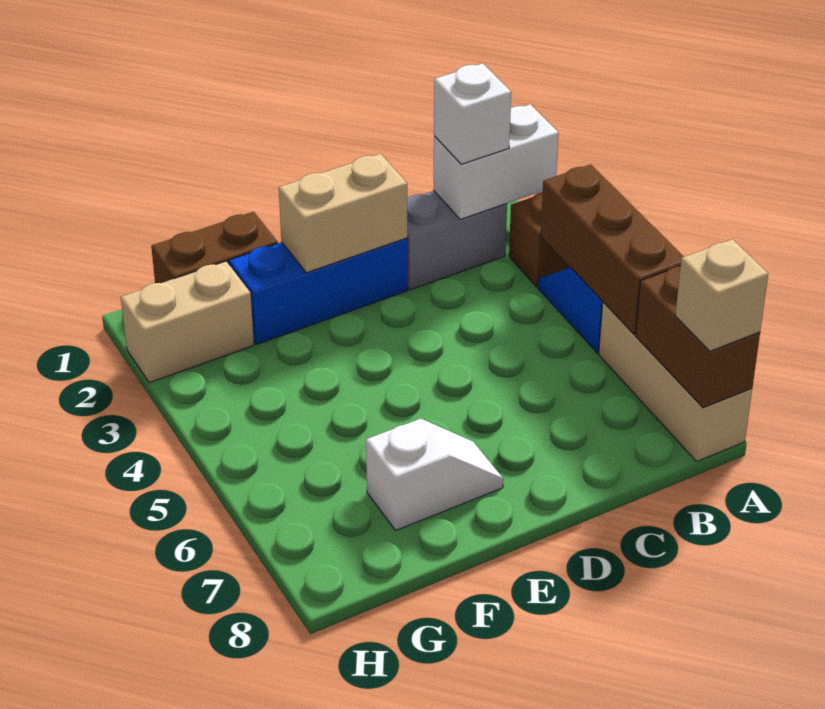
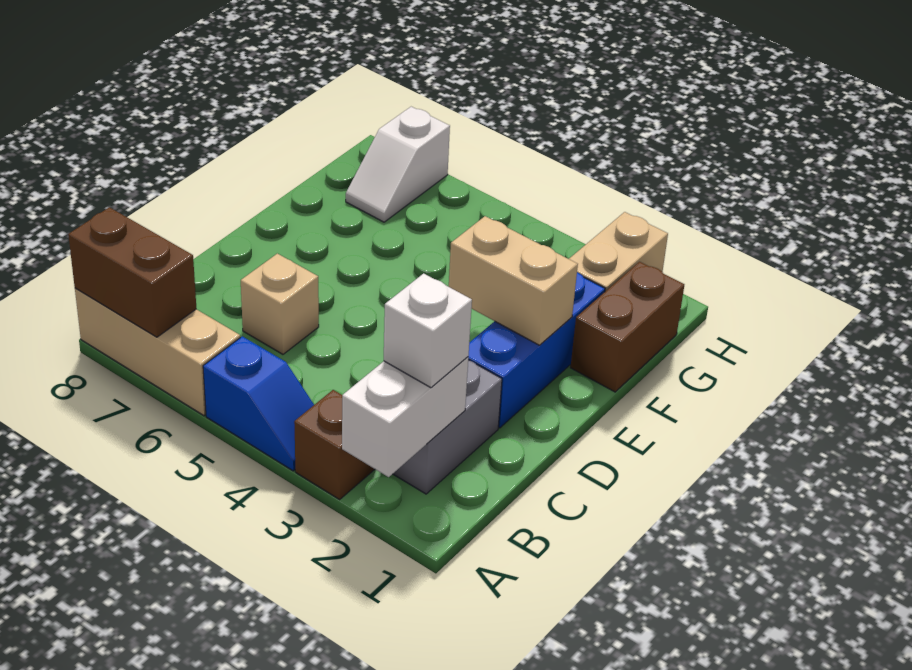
brown 1x3 brick [541,164,684,334] -> none
tan 1x1 brick [675,239,768,351] -> tan 1x1 brick moved to [241,253,319,354]
tan 1x2 brick [279,154,407,273] -> tan 1x2 brick turned to [449,216,578,345]
white 1x2 slope [366,419,503,530] -> white 1x2 slope moved to [346,107,450,222]

